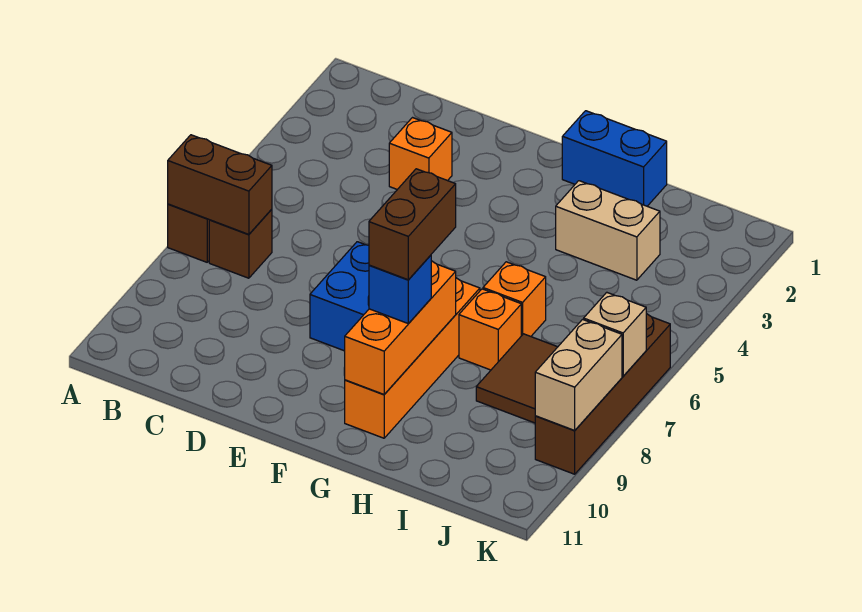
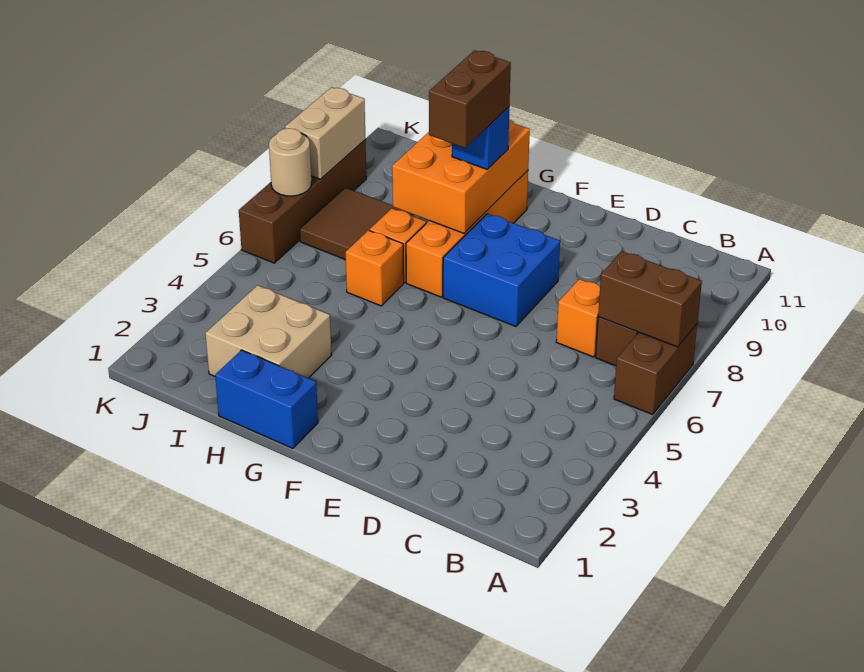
orange 1x1 brick [389,118,452,189] -> orange 1x1 brick moved to [556,279,600,357]
orange 1x3 brick [345,261,456,395] -> orange 2x3 brick [392,119,530,233]
tan 1x2 brick [556,181,660,280] -> tan 2x2 brick [205,285,331,378]
tan 1x1 brick [584,292,646,376] -> tan 1x1 round brick [269,128,311,196]

